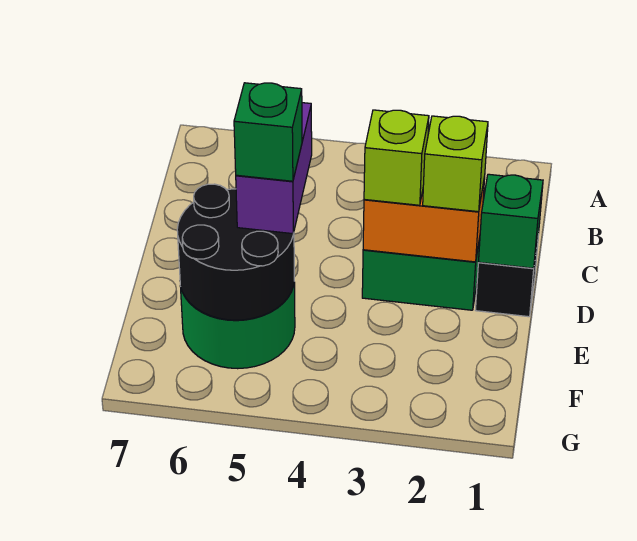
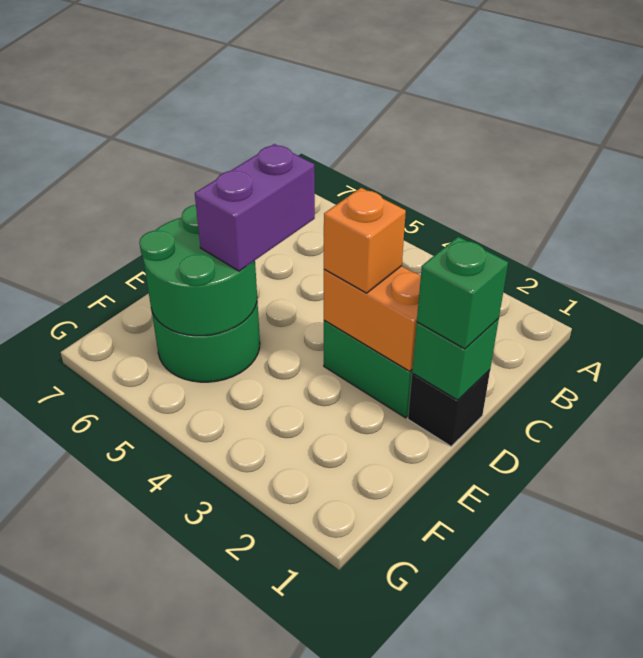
lime 1x1 brick [423,116,488,212] -> none
lime 1x1 brick [364,110,429,205] -> orange 1x1 brick [324,188,406,293]
black 2x2 round brick [177,184,294,320] -> green 2x2 round brick [139,205,257,336]
green 1x1 brick [234,83,302,181] -> green 1x1 brick moved to [417,237,508,349]

